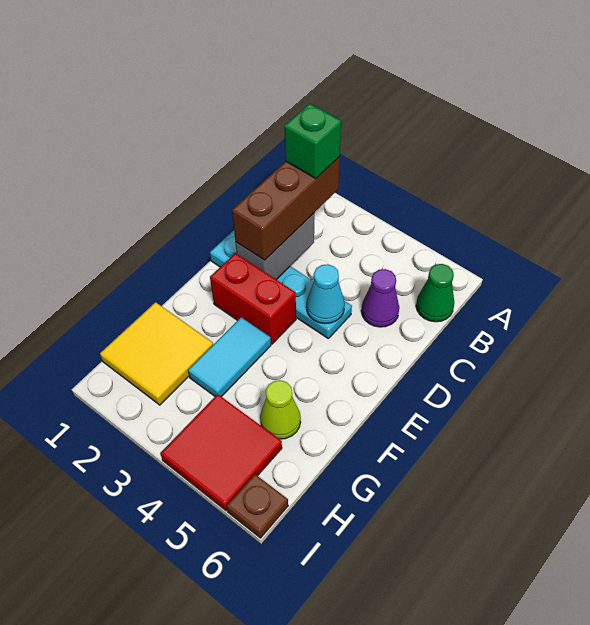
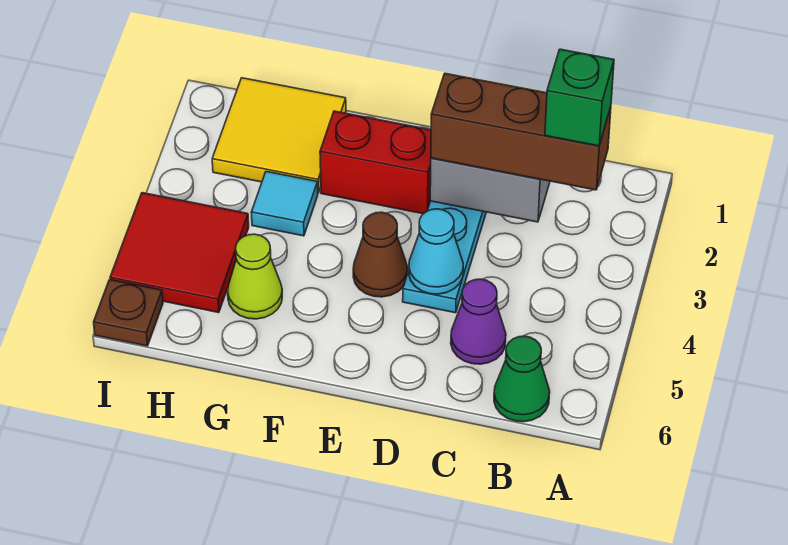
red 1x2 brick [210,253,296,344] -> red 1x2 brick turned to [320,111,431,214]
none -> brown 1x1 cone [353,212,408,297]
cyan 1x2 tile [188,317,271,397] -> cyan 1x1 tile [251,172,318,236]

